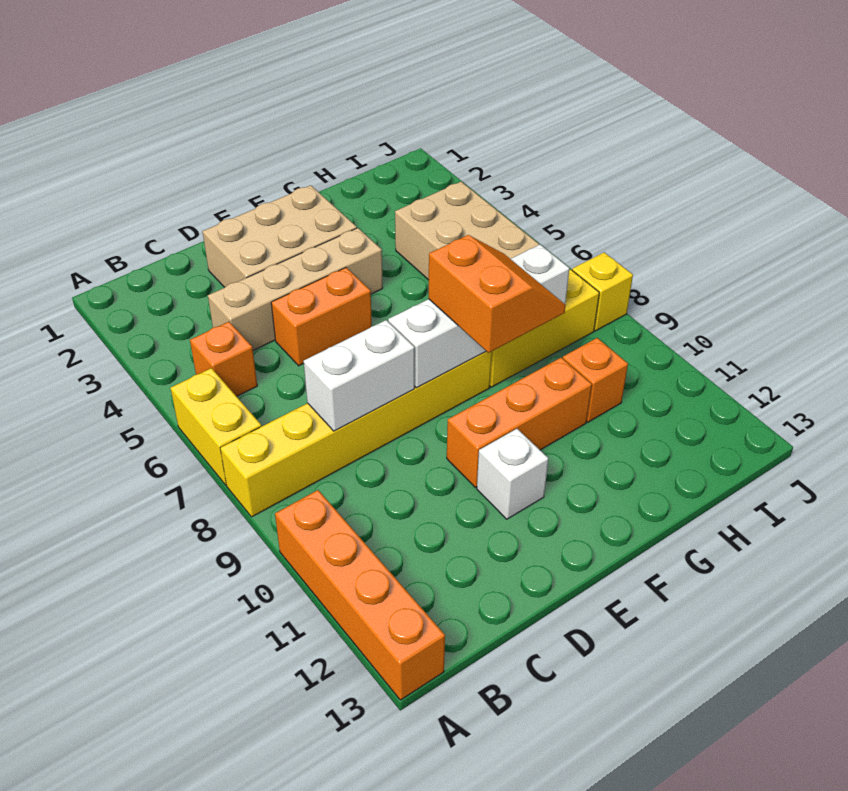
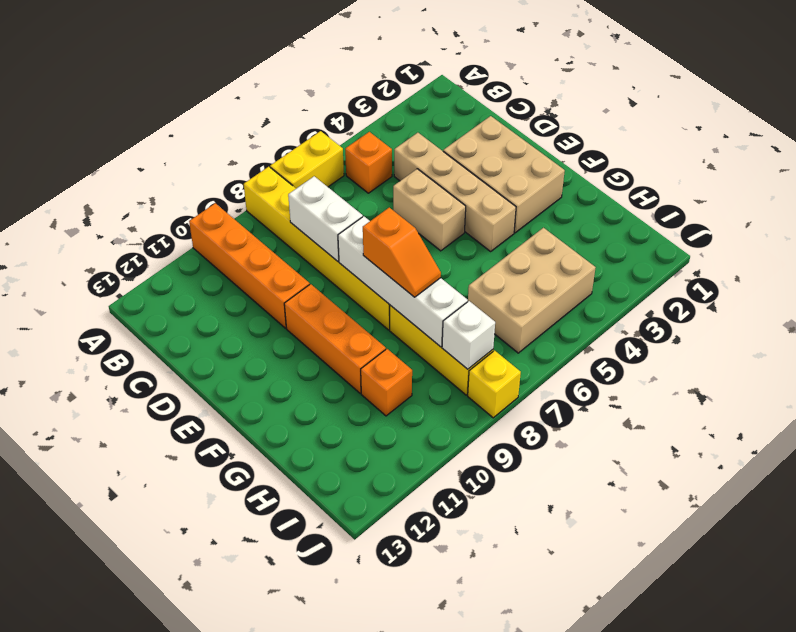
orange 1x4 brick [275,490,445,700] -> orange 1x4 brick turned to [189,203,310,328]
orange 1x2 brick [271,268,372,366] -> tan 1x2 brick [393,169,466,251]
white 1x1 brick [477,429,548,519] -> white 1x1 brick moved to [442,301,495,369]
orange 2x2 slope [428,235,566,353] -> orange 1x2 slope [363,208,441,297]

